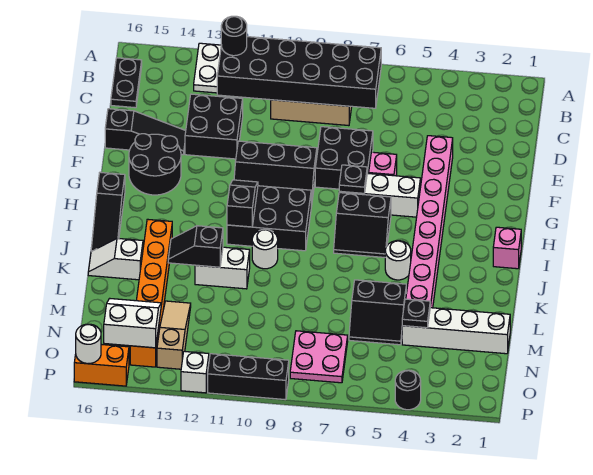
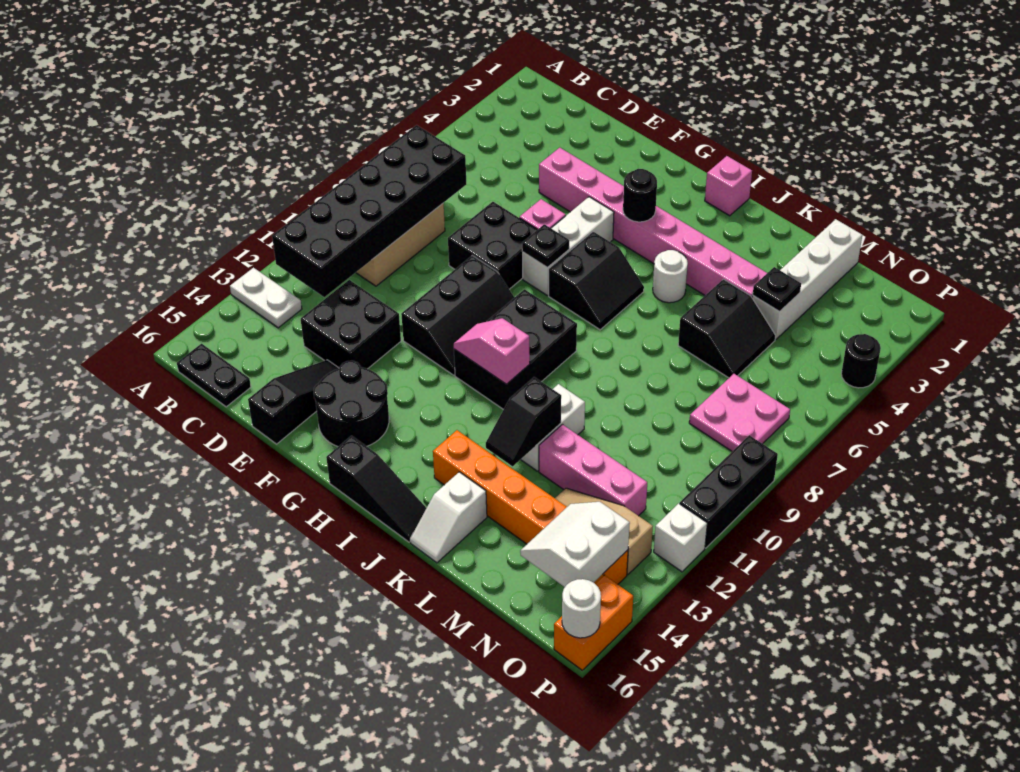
black 1x1 round brick [221,16,247,56] -> black 1x1 round brick moved to [623,169,657,222]
black 1x2 slope [227,180,258,227] -> pink 1x2 slope [454,318,530,384]
white 1x1 round brick [252,229,278,269] -> none
none -> pink 1x3 brick [539,424,647,516]

